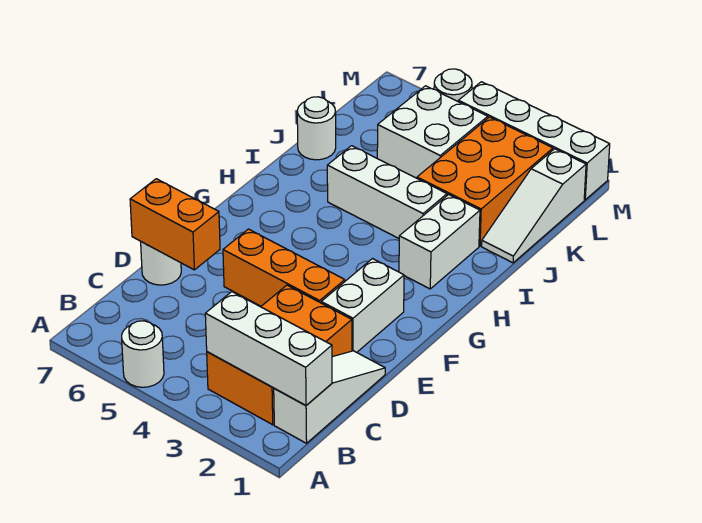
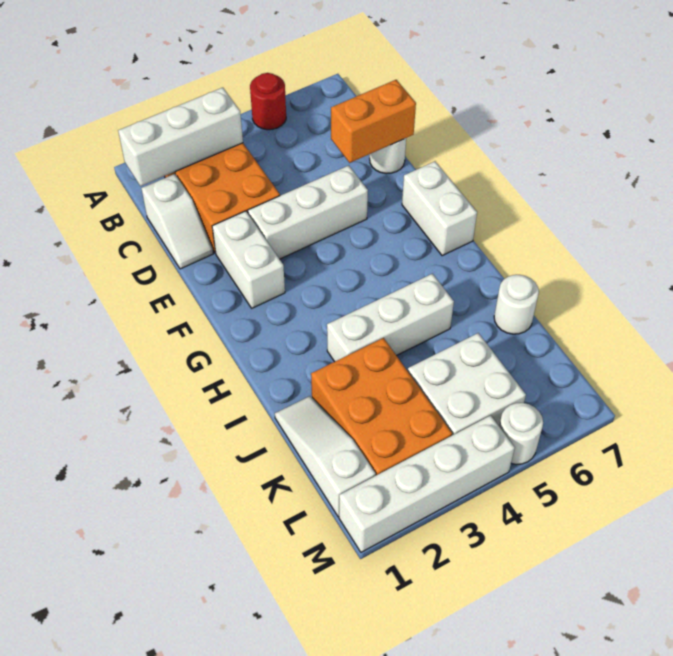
white 1x1 round brick [122,321,164,387] -> red 1x1 round brick [250,73,286,130]
white 1x3 slope [274,351,385,443] -> white 1x2 slope [141,174,213,269]
orange 1x3 brick [223,229,345,306] -> white 1x3 brick [248,165,368,259]
white 1x2 brick [399,195,480,289] -> white 1x2 brick moved to [402,161,477,256]

